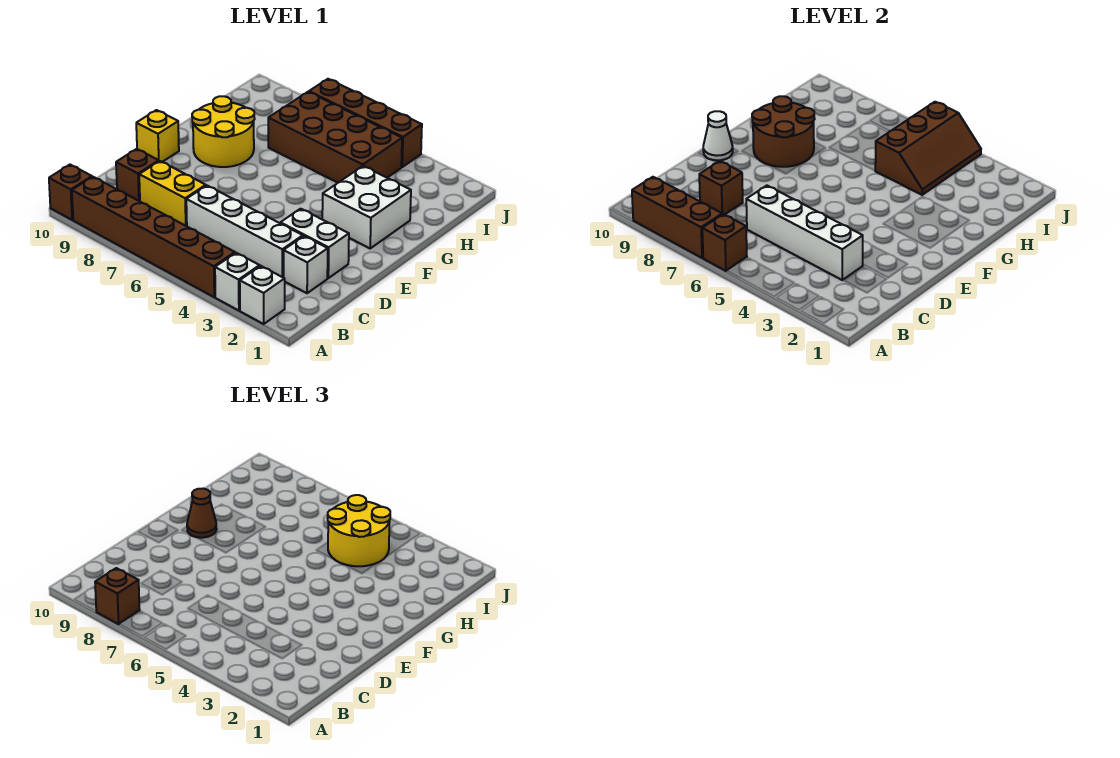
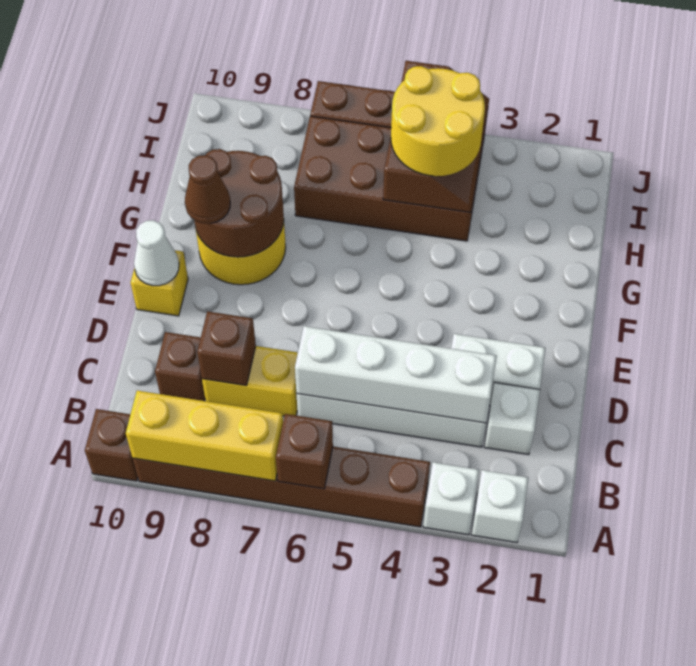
brown 1x3 brick [632,177,722,258] -> yellow 1x3 brick [126,391,283,481]
brown 1x1 brick [95,568,140,624] -> none
white 2x2 brick [322,166,411,248] -> none

